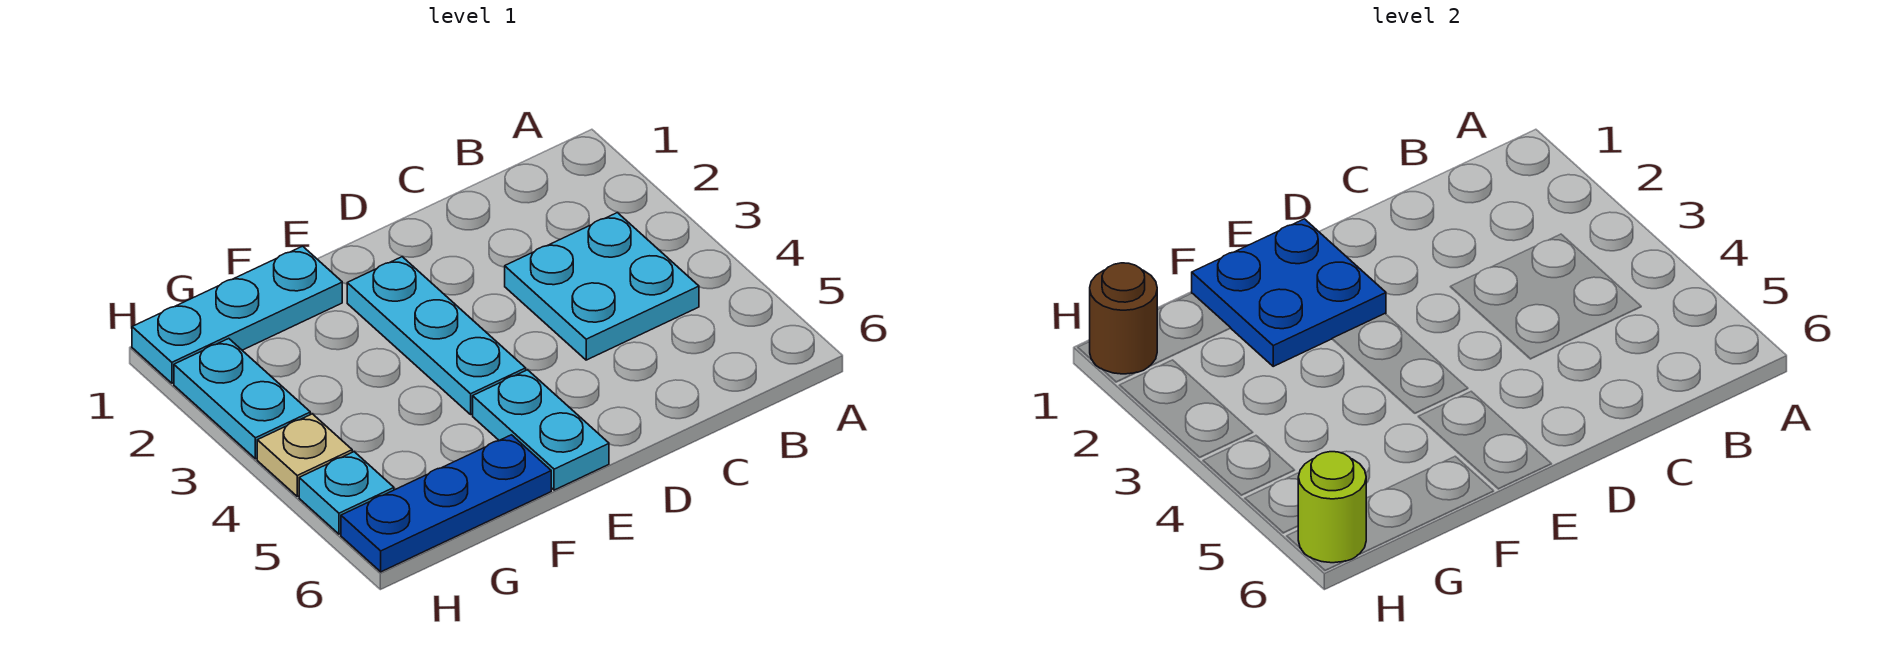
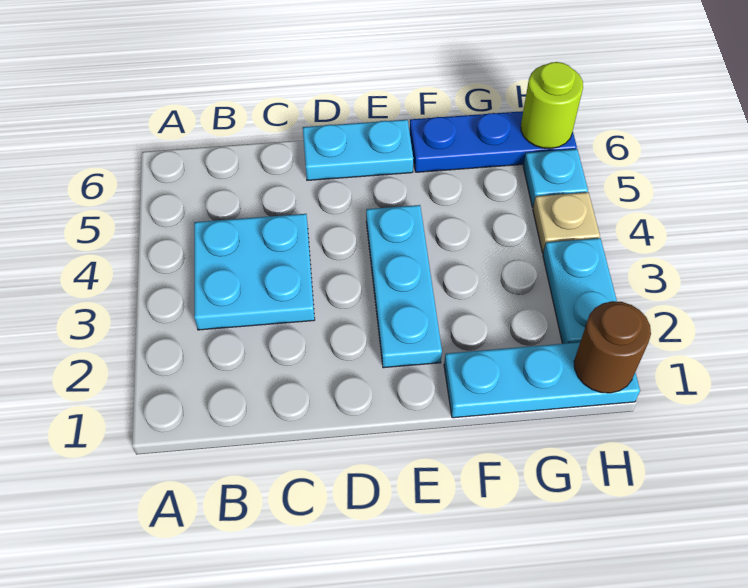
blue 2x2 plate [1192,219,1386,366] -> none
cyan 1x2 plate [473,370,609,490] -> cyan 1x2 plate turned to [303,120,413,180]

